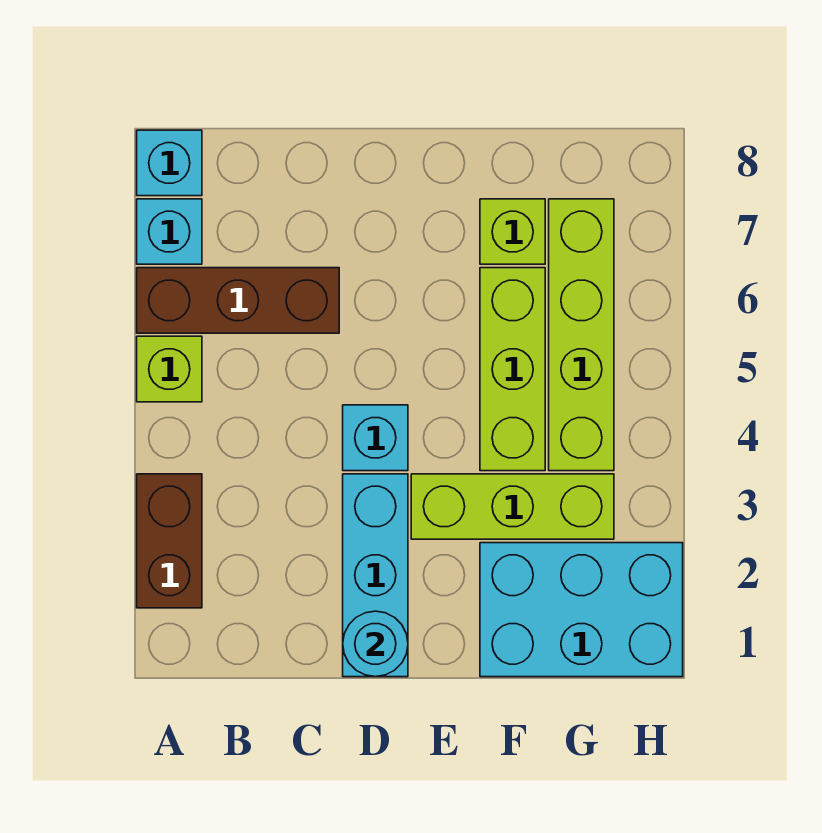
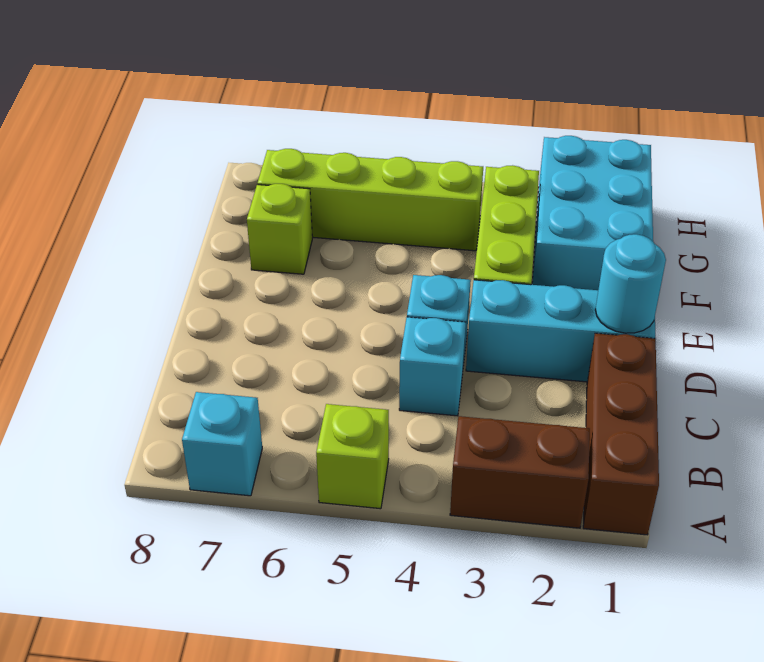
brown 1x3 brick [137,268,339,333] -> brown 1x3 brick moved to [583,333,659,535]
cyan 1x1 brick [137,130,202,196] -> cyan 1x1 brick moved to [399,317,466,416]
lime 1x3 brick [480,268,545,471] -> none

